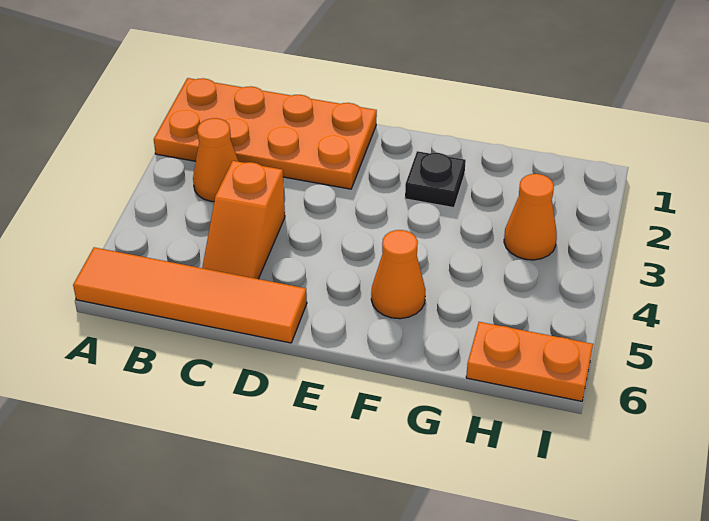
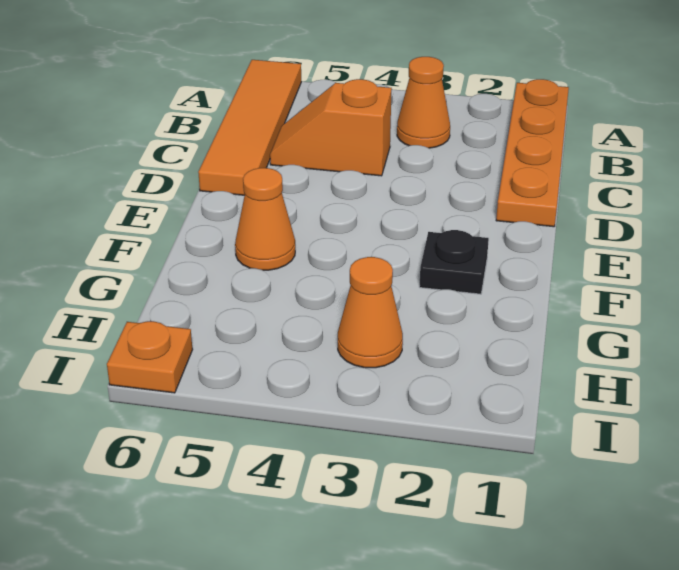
orange 2x4 plate [154,78,377,189] -> orange 1x4 plate [496,79,569,227]
orange 1x2 plate [466,322,593,401] -> orange 1x1 plate [107,321,192,393]

